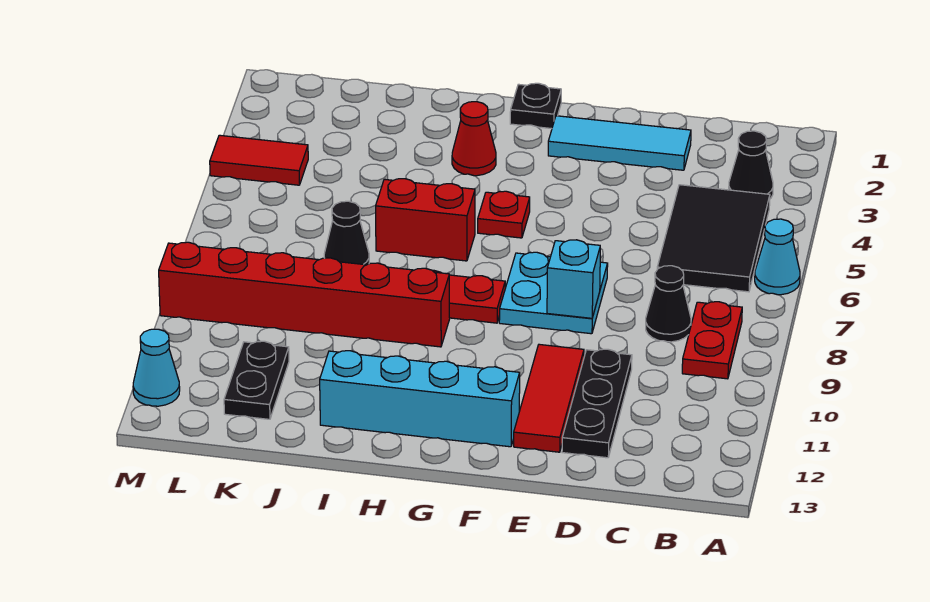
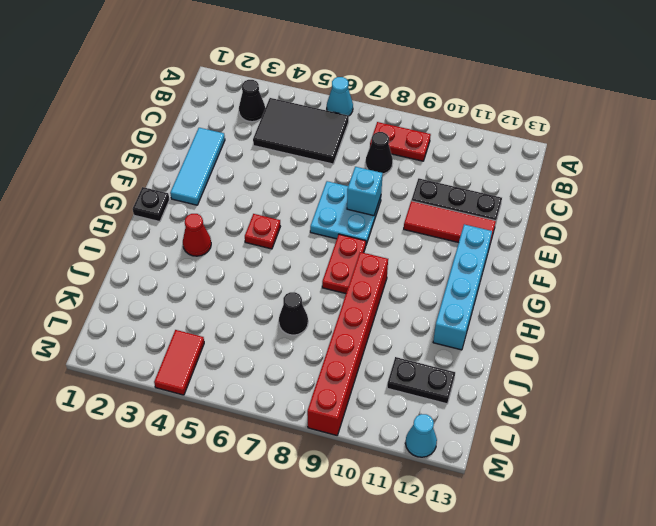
red 1x2 brick [376,179,475,261] -> none

